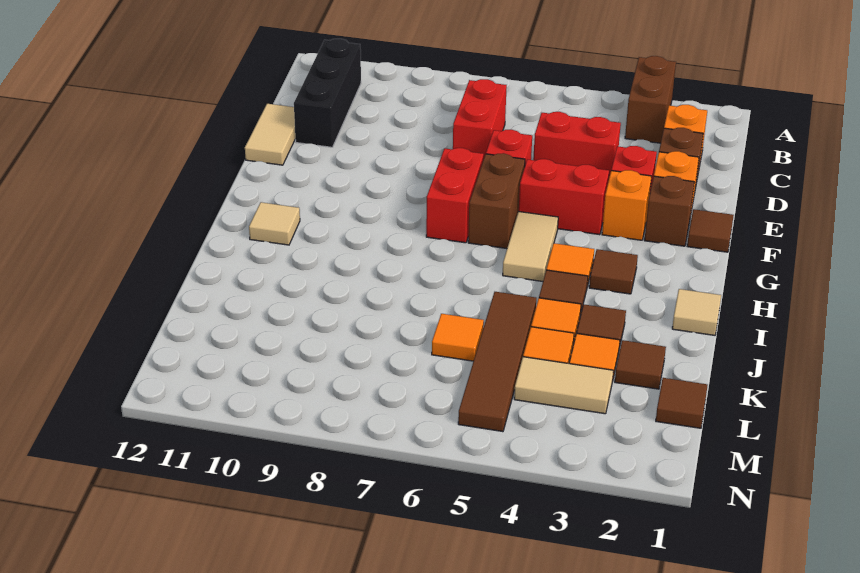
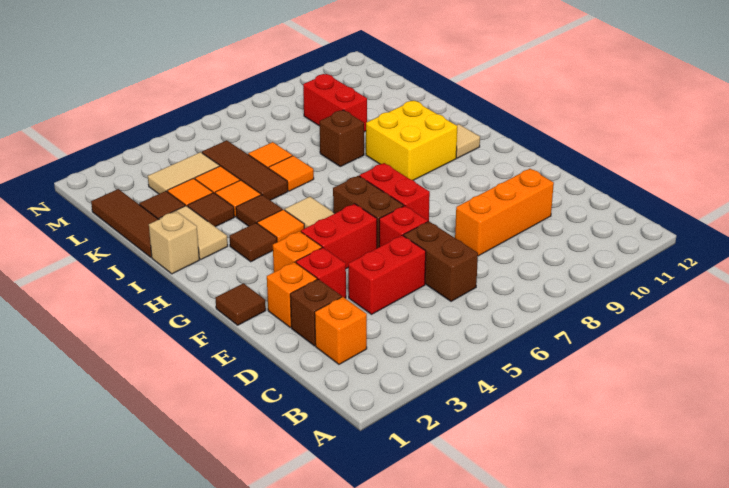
brown 1x2 brick [625,56,676,143] -> brown 1x2 brick moved to [404,221,478,301]
black 1x3 brick [294,39,361,147] -> none
red 1x2 brick [453,79,507,160] -> red 1x2 brick moved to [303,74,367,132]
none -> orange 1x3 brick [455,169,554,256]
tan 1x2 tile [245,104,295,165] -> tan 1x2 tile moved to [159,206,228,259]
brown 1x1 brick [644,176,694,246] -> brown 1x1 brick moved to [320,110,364,166]
none -> yellow 2x2 brick [366,101,457,180]
tan 1x1 tile [672,289,721,335] -> tan 1x1 brick [149,211,199,274]
brown 1x4 tile [458,292,536,432] -> brown 1x3 tile [202,140,288,200]
none -> orange 1x1 tile [269,156,314,191]
brown 1x1 tile [656,378,708,428] -> brown 1x3 tile [91,189,159,257]

